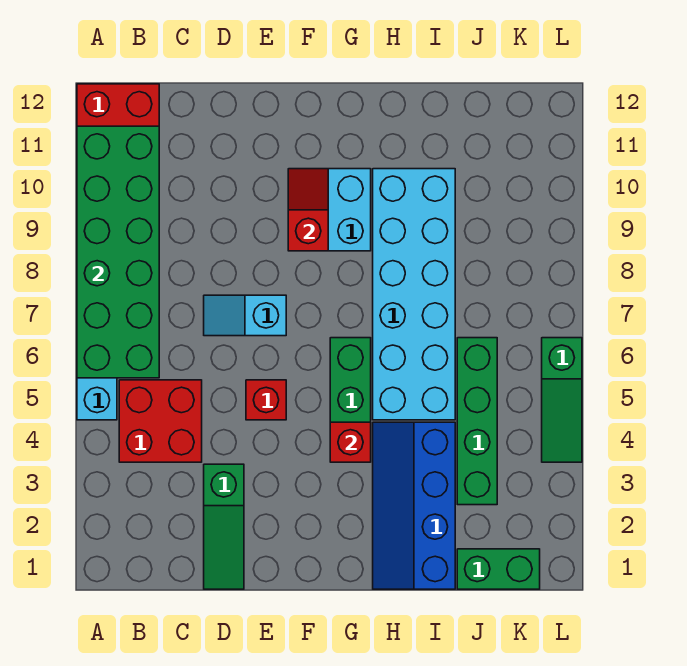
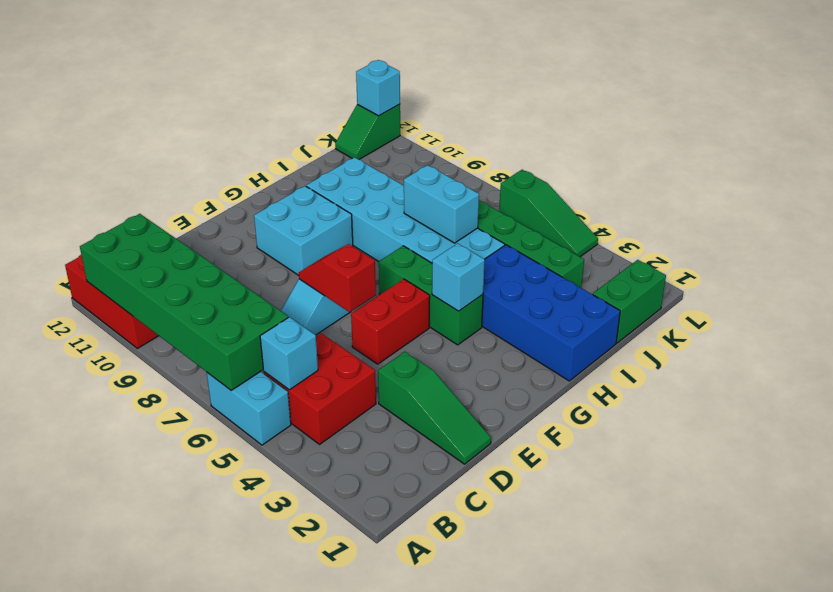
none -> cyan 1x1 brick [260,317,318,390]
red 1x1 brick [246,380,286,420] -> red 1x2 brick [351,279,430,364]
red 1x2 slope [288,169,328,251] -> red 1x2 slope moved to [299,244,376,312]
red 1x1 brick [330,422,371,462] -> cyan 1x1 brick [432,243,485,311]
blue 2x4 slope [373,422,455,589] -> blue 2x4 brick [482,245,620,381]
none -> cyan 1x2 brick [404,165,479,243]
none -> green 1x2 slope [335,104,400,159]
none -> cyan 1x1 brick [356,60,400,116]

